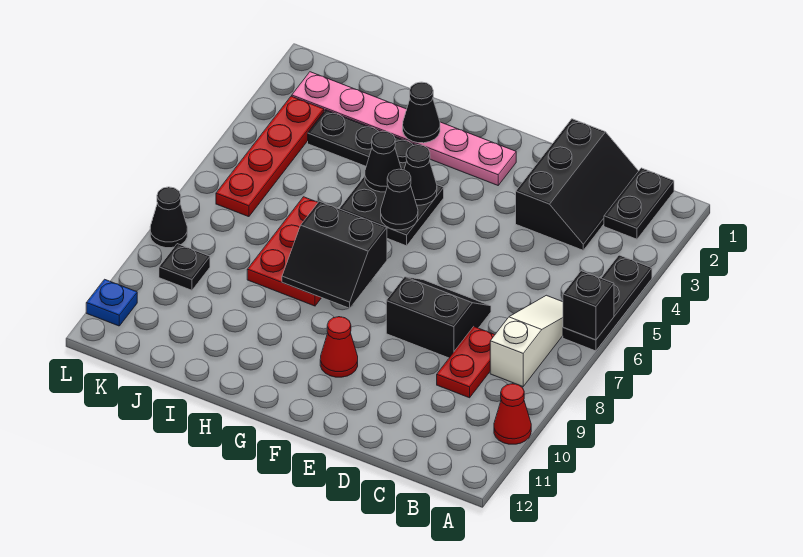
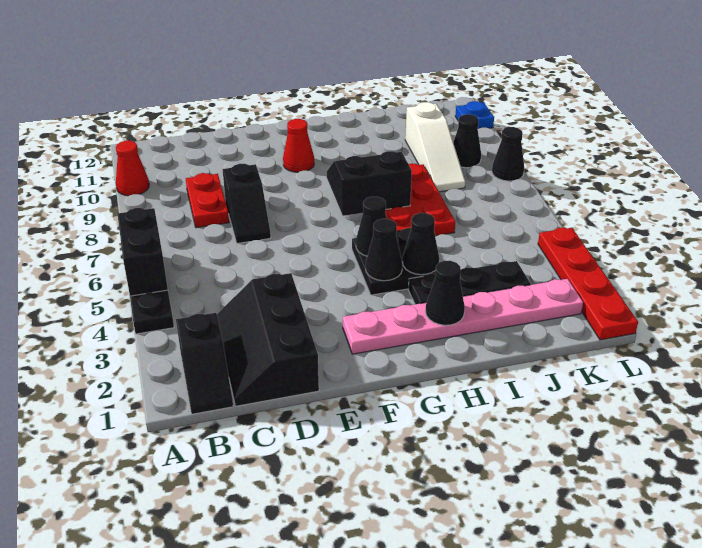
black 1x1 brick [563,271,614,340] -> black 1x2 brick [117,208,168,296]
black 1x2 plate [604,168,674,239] -> black 1x2 slope [176,313,233,414]
white 1x3 slope [490,295,563,386] -> white 1x3 slope moved to [405,102,465,192]
black 2x2 slope [386,277,491,358] -> black 1x2 slope [222,164,271,243]
red 1x4 plate [216,96,324,217] -> red 1x4 plate moved to [538,228,638,340]
black 1x1 plate [159,244,210,290] -> black 1x1 cone [453,114,481,168]

